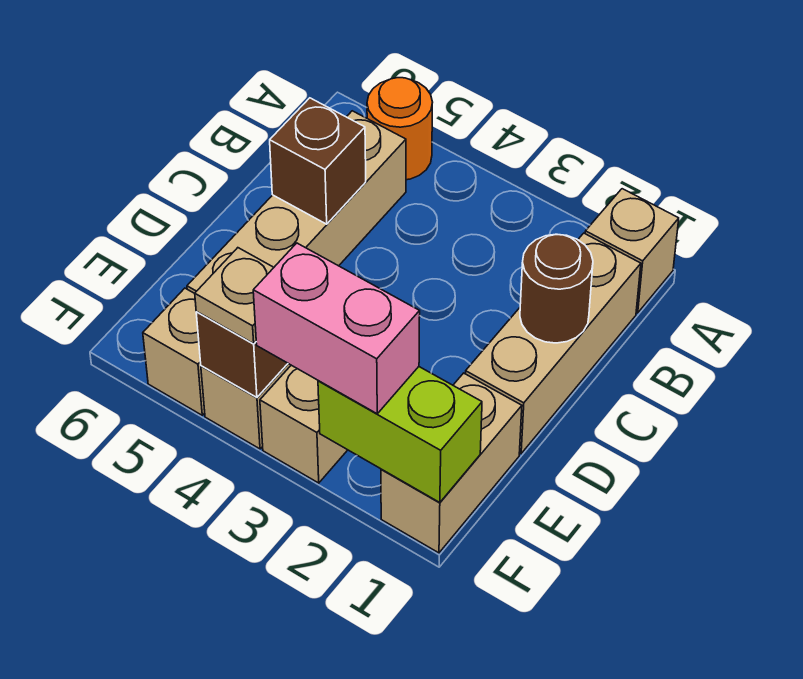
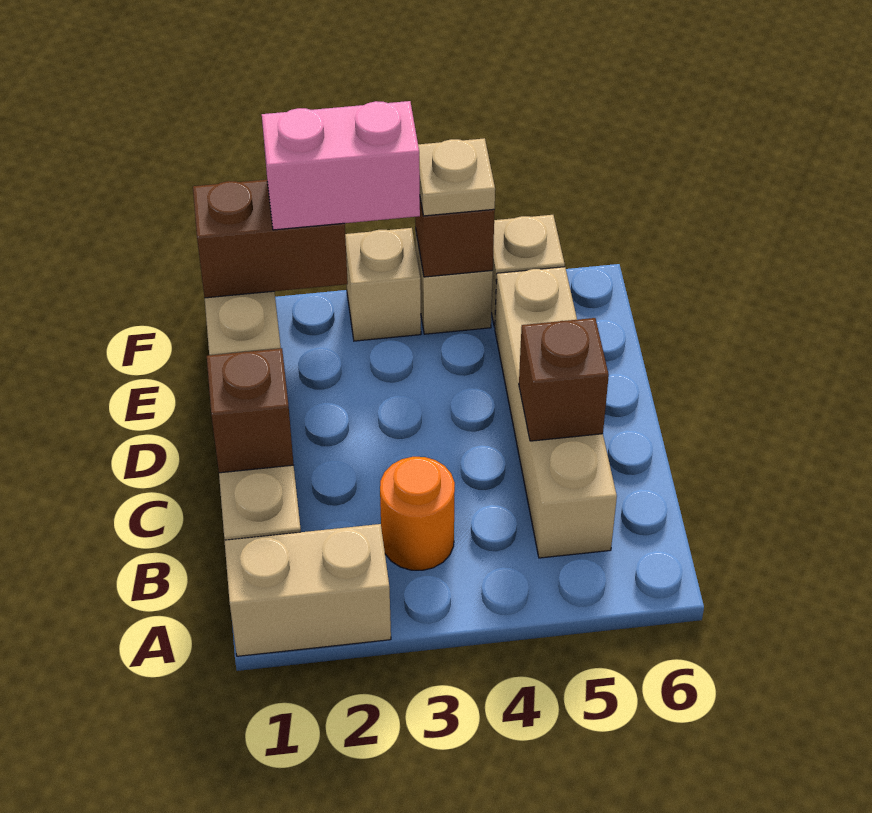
tan 1x1 brick [585,189,679,313] -> tan 1x2 brick [225,524,391,656]
orange 1x1 round brick [367,78,433,180] -> orange 1x1 round brick moved to [380,457,455,570]
brown 1x1 round brick [520,234,593,343] -> brown 1x1 brick [207,348,294,473]
lime 1x2 brick [318,367,482,503] -> brown 1x2 brick [193,180,348,298]

